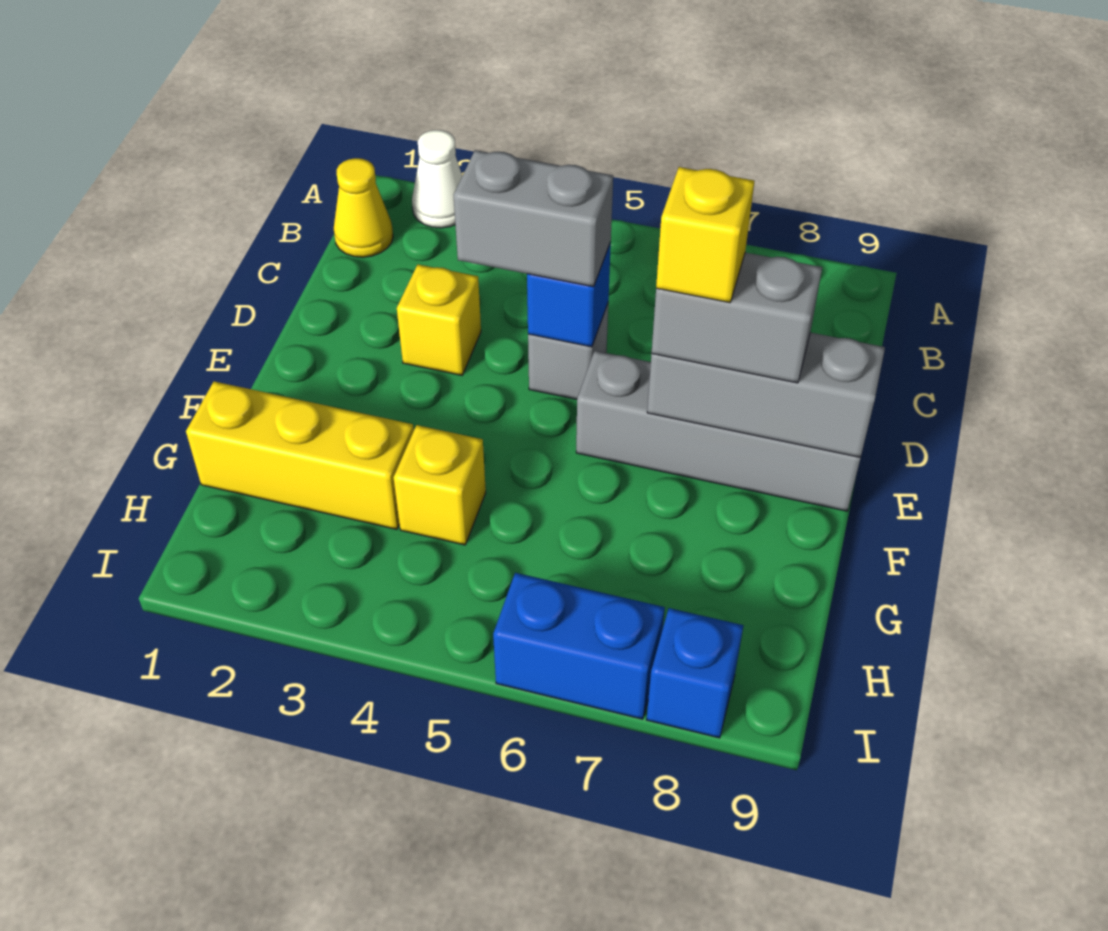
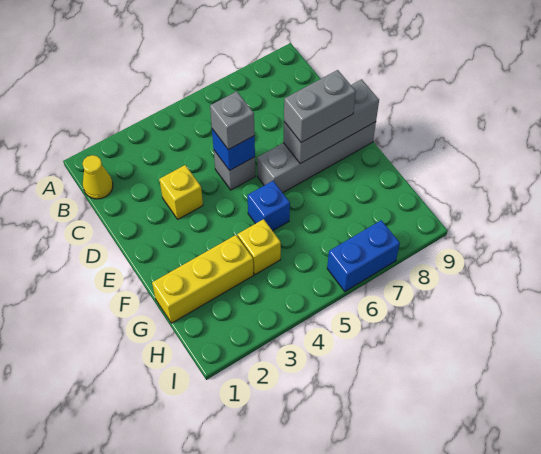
white 1x1 cone [412,130,462,228] -> none
grey 1x2 brick [453,150,613,287] -> grey 1x1 brick [210,91,255,150]
yellow 1x1 brick [656,167,754,303] -> none
blue 1x1 brick [647,608,743,738] -> blue 1x1 brick moved to [247,181,290,231]

